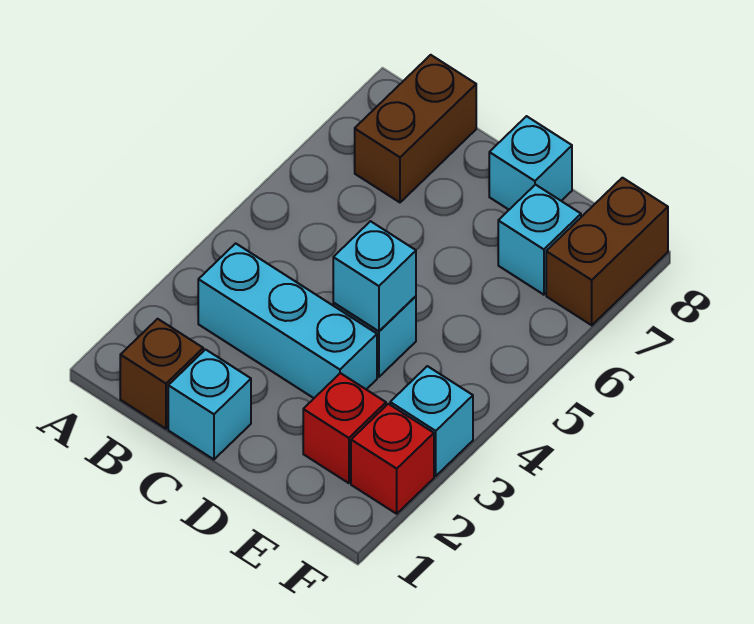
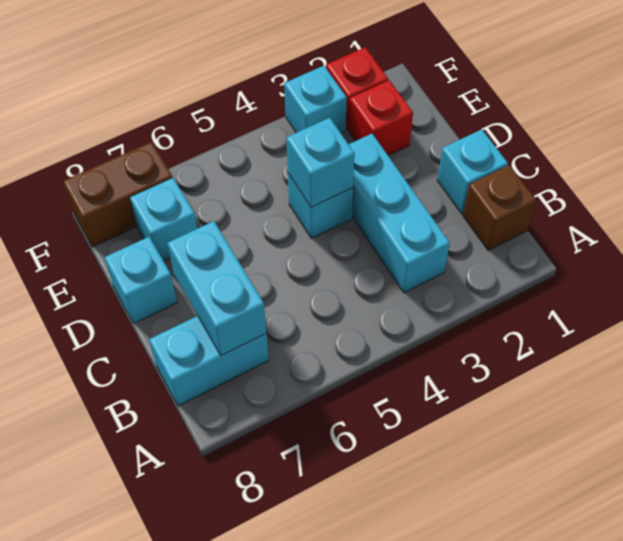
brown 1x2 brick [355,55,476,202] -> cyan 1x2 brick [149,316,269,406]
none -> cyan 1x2 brick [168,221,266,356]

